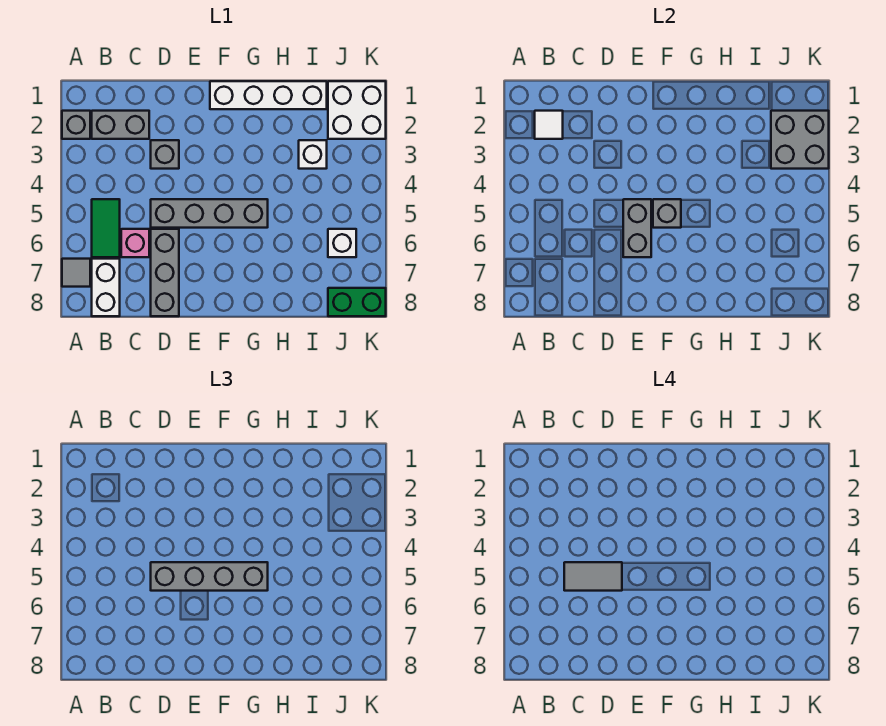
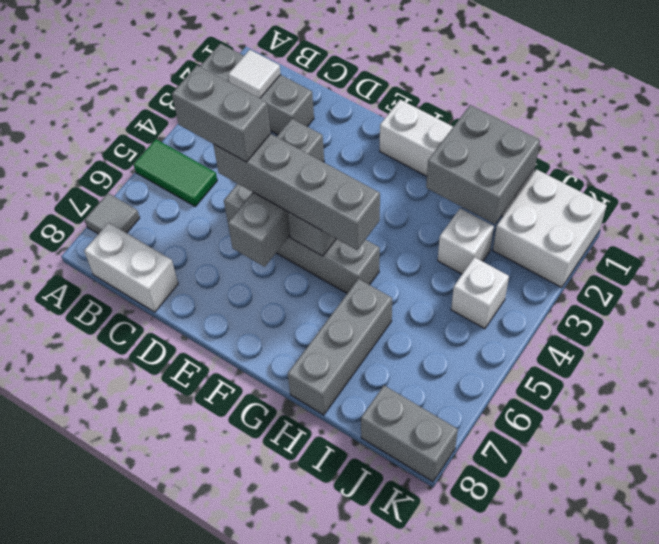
green 1x2 tile [92,199,120,257] -> green 1x2 tile turned to [133,139,217,206]
white 1x2 brick [92,259,120,316] -> white 1x2 brick turned to [84,223,178,312]
grey 1x2 tile [564,562,622,591] -> grey 1x2 brick [172,65,271,162]
pink 1x1 brick [121,229,149,257] -> none
grey 1x3 brick [151,229,179,316] -> grey 1x3 brick moved to [288,279,392,415]
grey 2x2 brick [771,111,829,169] -> grey 2x2 brick moved to [426,105,540,224]
white 1x1 brick [328,229,356,257] -> white 1x1 brick moved to [451,257,509,329]
green 1x2 brick [328,288,386,316] -> grey 1x2 brick [361,386,458,481]

